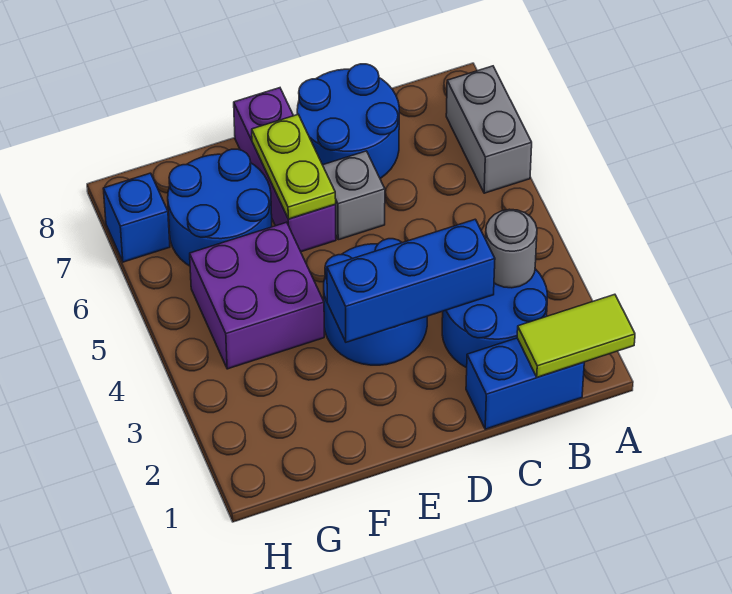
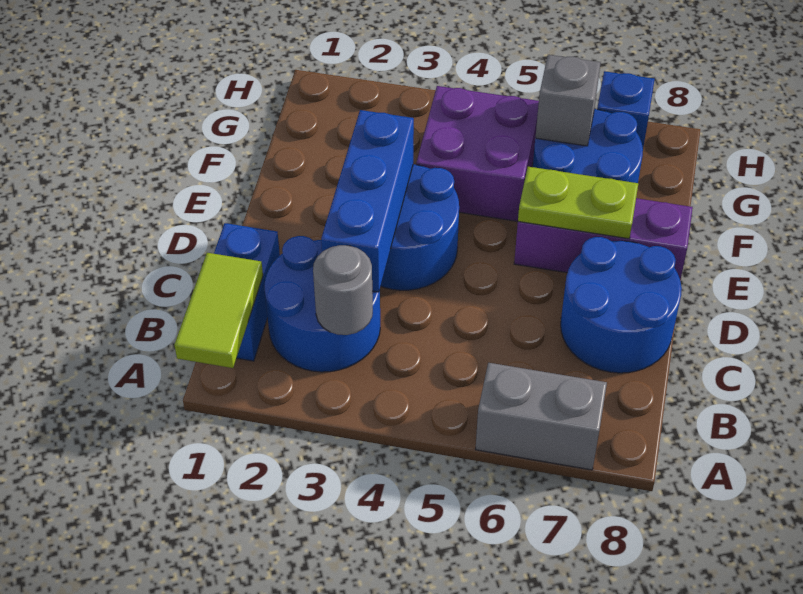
grey 1x1 brick [323,151,385,240] -> grey 1x1 brick moved to [535,55,601,146]

